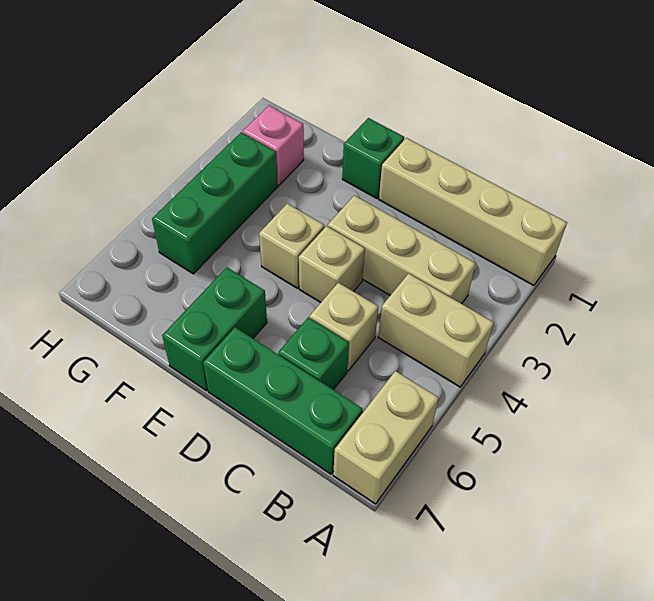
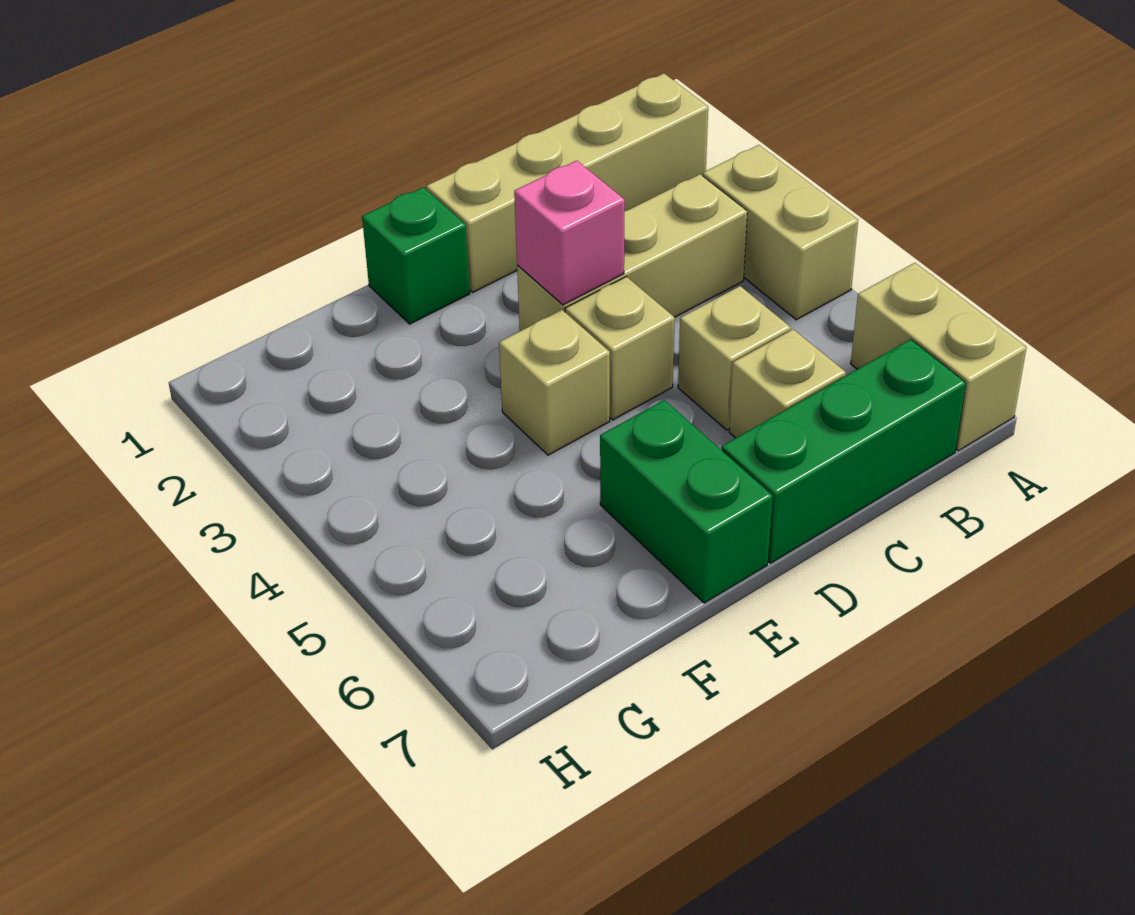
tan 1x2 brick [378,273,494,387] -> tan 1x2 brick turned to [703,145,858,320]
green 1x1 brick [278,317,349,390] -> tan 1x1 brick [729,329,846,438]
pink 1x1 brick [243,106,304,186] -> pink 1x1 brick moved to [514,161,625,305]
green 1x3 brick [152,132,278,274] -> none

